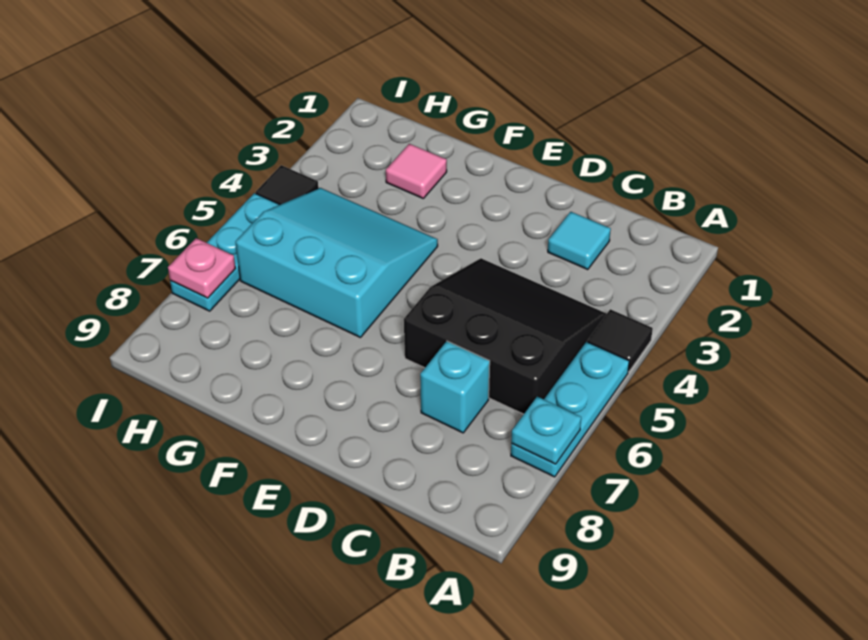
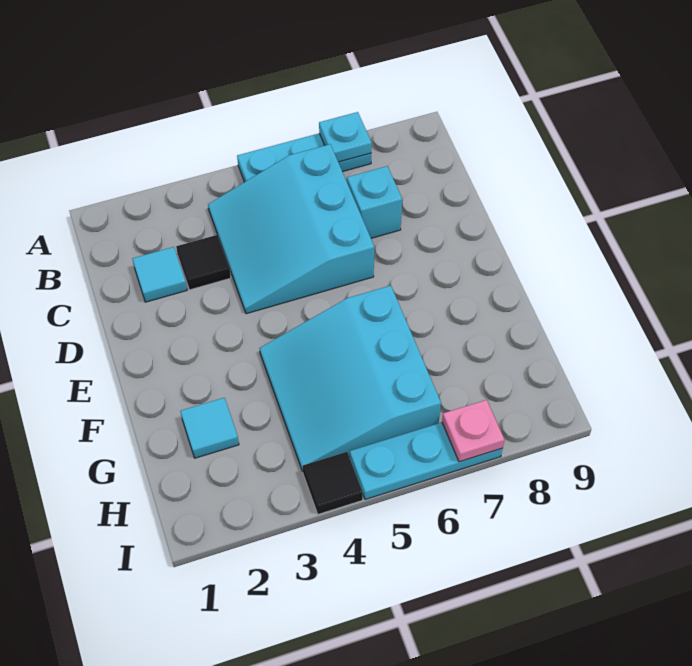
black 1x1 tile [587,309,653,372] -> black 1x1 tile moved to [176,235,231,290]
black 3x3 slope [404,258,607,414] -> cyan 3x3 slope [208,144,374,314]
pink 1x1 tile [386,144,447,198] -> cyan 1x1 tile [180,398,239,458]

